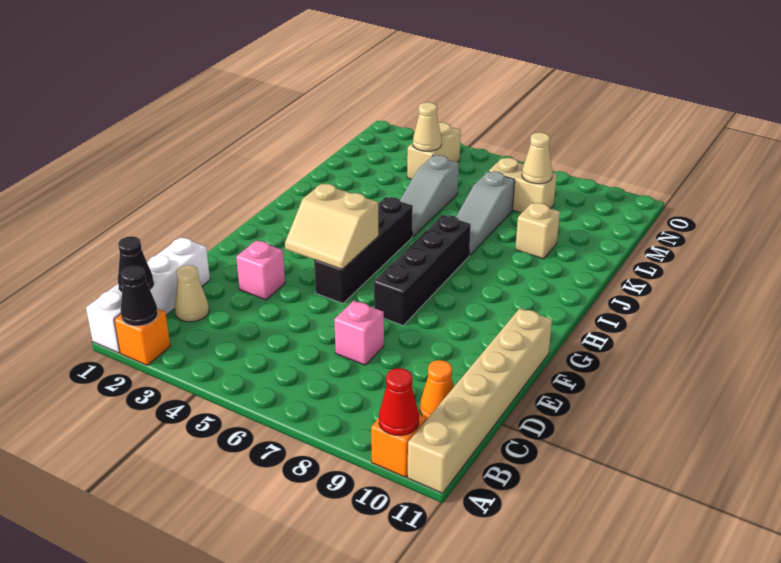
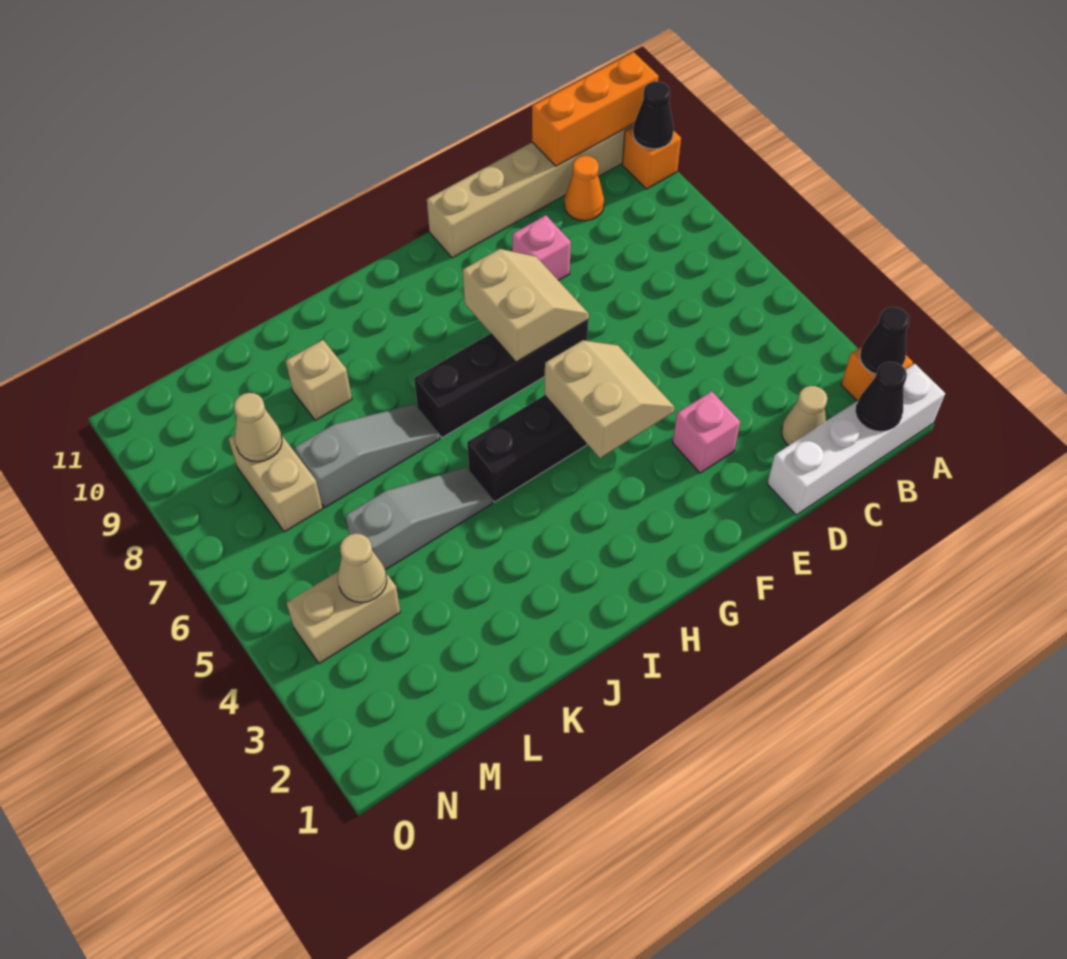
red 1x1 cone [379,368,419,436] -> black 1x1 cone [633,82,674,149]
none -> orange 1x3 brick [532,52,659,166]
pink 1x1 brick [334,301,384,365] -> pink 1x1 brick moved to [512,215,571,281]
none -> tan 2x2 slope [462,249,589,362]

